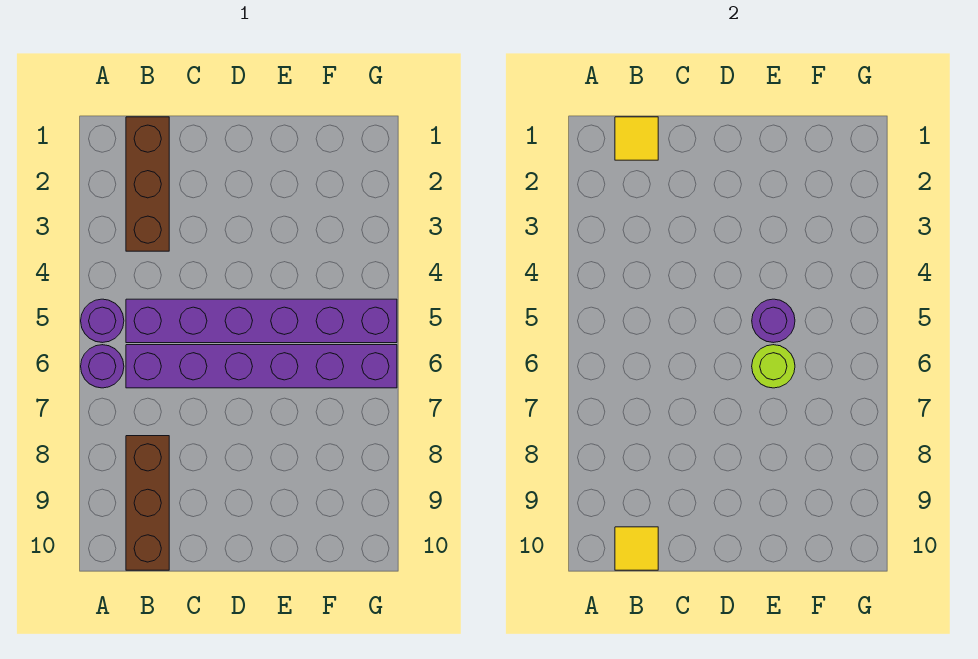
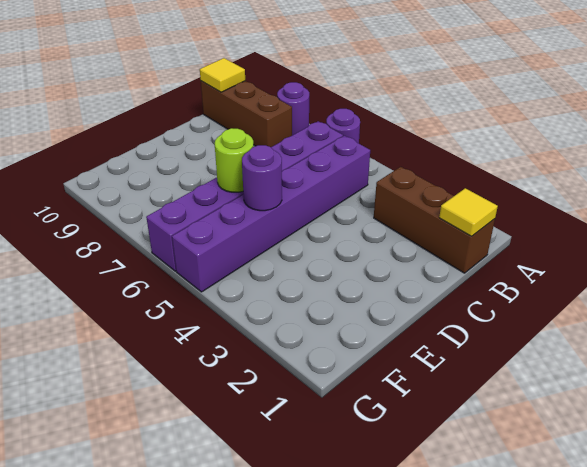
purple 1x1 round brick [81,299,124,343] -> purple 1x1 round brick moved to [277,82,309,135]

